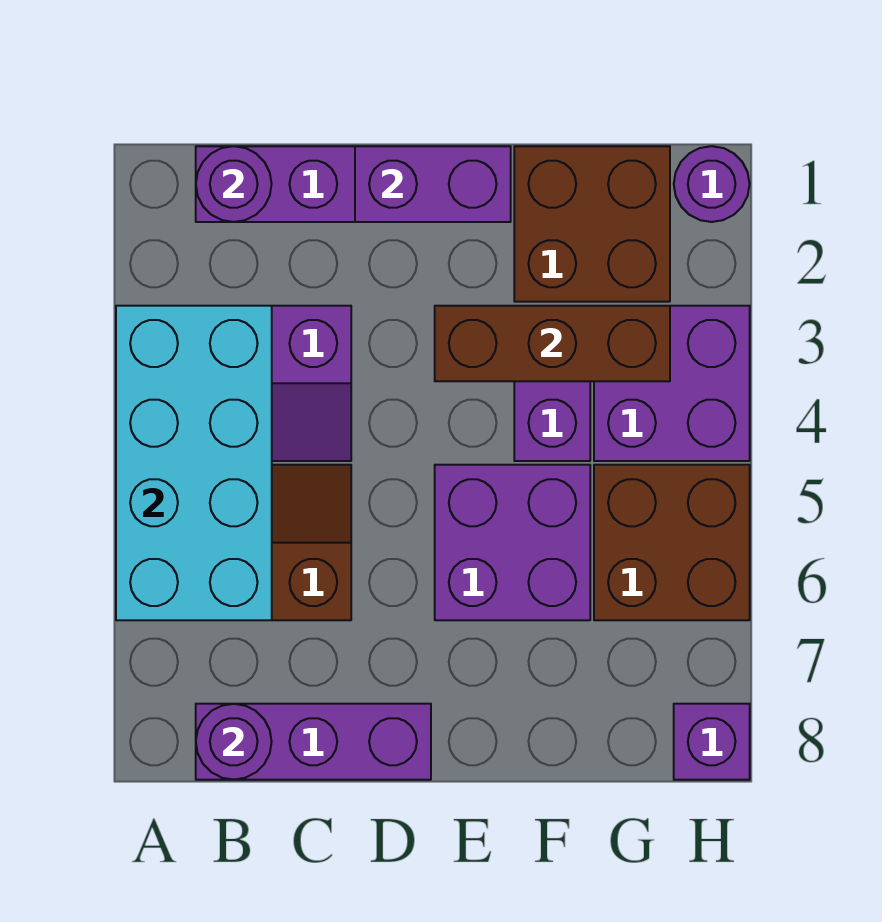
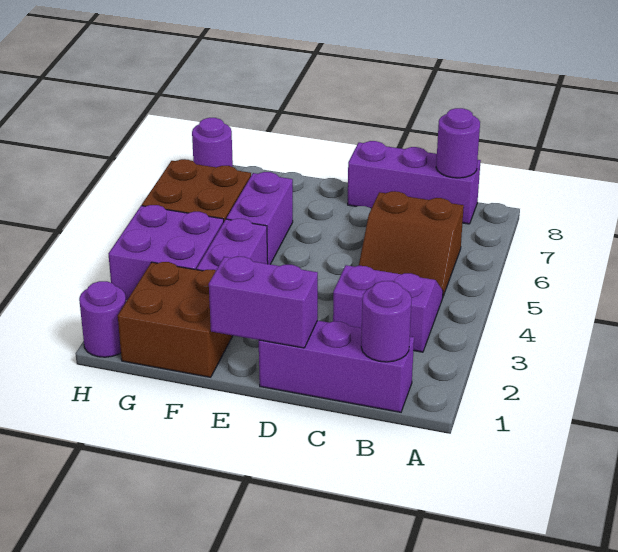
cyan 2x4 brick [116,306,272,620] -> none
brown 1x3 brick [435,306,670,381] -> none
purple 2x2 brick [435,465,590,620] -> purple 1x2 brick [226,172,293,264]
purple 1x1 brick [674,704,750,780] -> purple 1x1 round brick [192,118,233,167]

